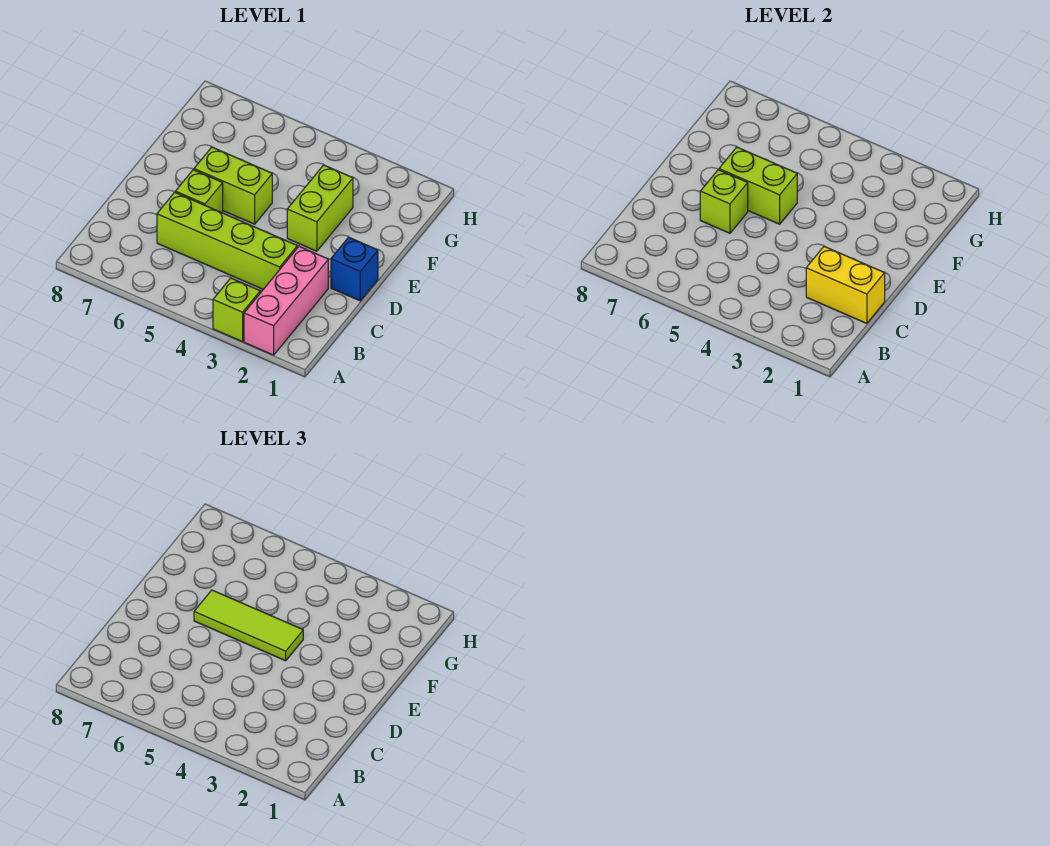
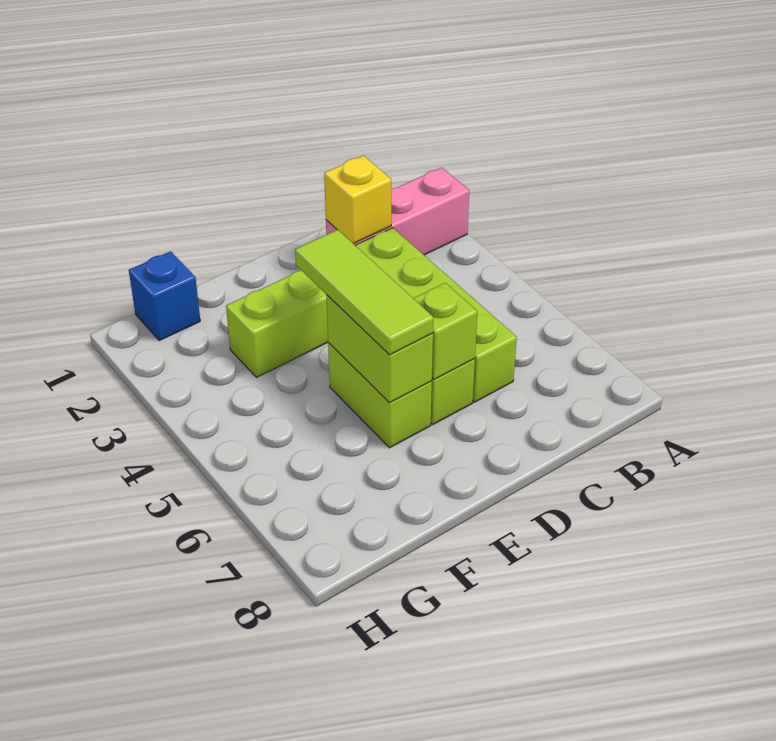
lime 1x1 brick [213,278,260,342] -> none
yellow 1x2 brick [806,246,885,323] -> yellow 1x1 brick [324,156,391,244]
blue 1x1 brick [331,237,378,301] -> blue 1x1 brick moved to [129,251,200,341]

